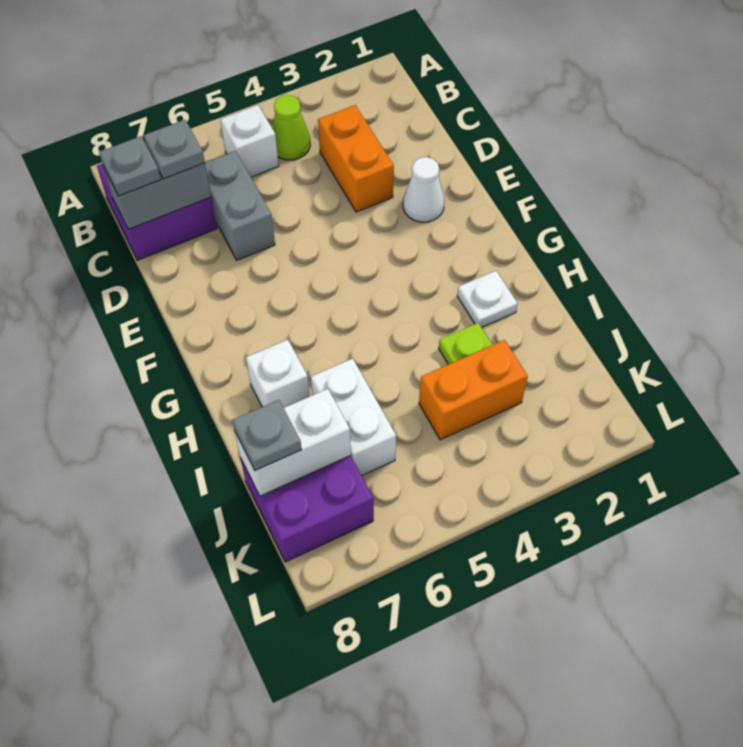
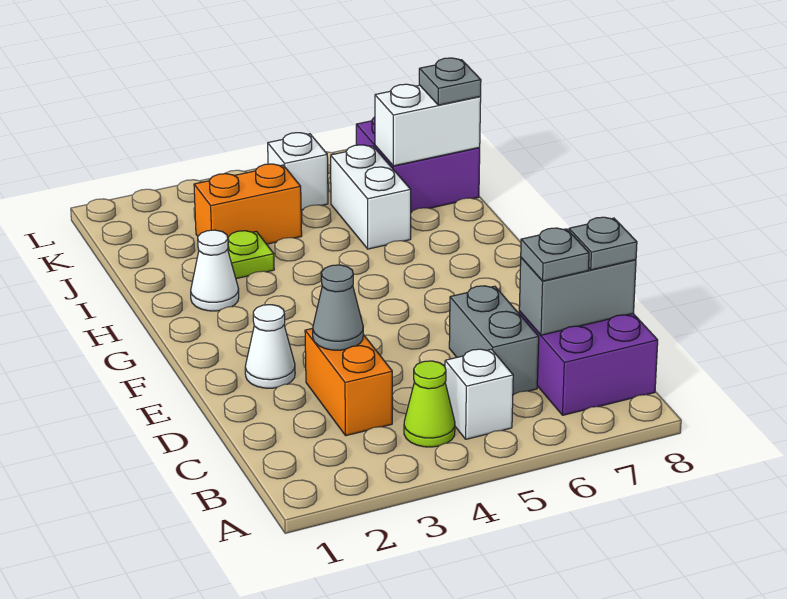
none -> grey 1x1 cone [313,265,363,350]
white 1x1 plate [457,271,518,327] -> white 1x1 cone [191,230,239,311]
white 1x1 brick [246,340,310,408] -> white 1x1 brick moved to [268,133,328,210]

